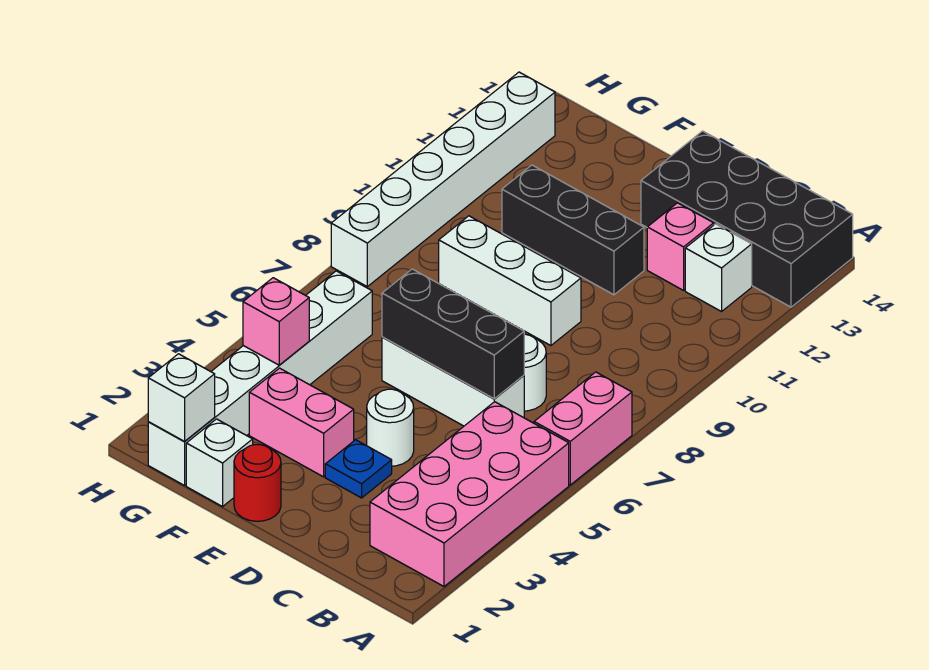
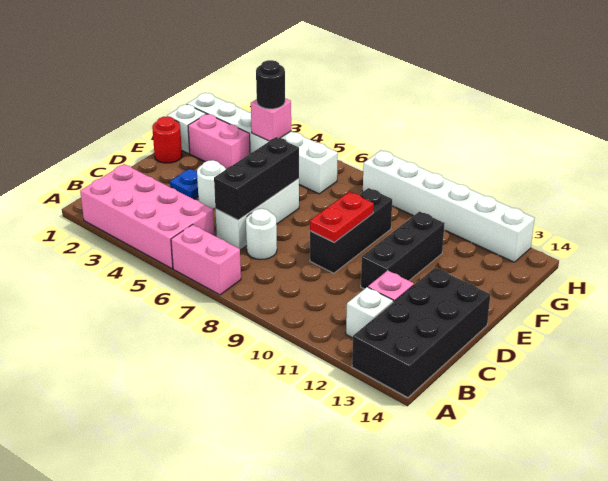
white 1x3 brick [439,216,581,346] -> black 1x3 brick [310,188,392,273]
none -> red 1x2 plate [310,192,374,242]
pink 1x2 brick [249,368,354,477] -> pink 1x2 brick turned to [188,114,250,169]
white 1x1 brick [148,354,215,441] -> none
none -> black 1x1 round brick [256,60,285,109]

